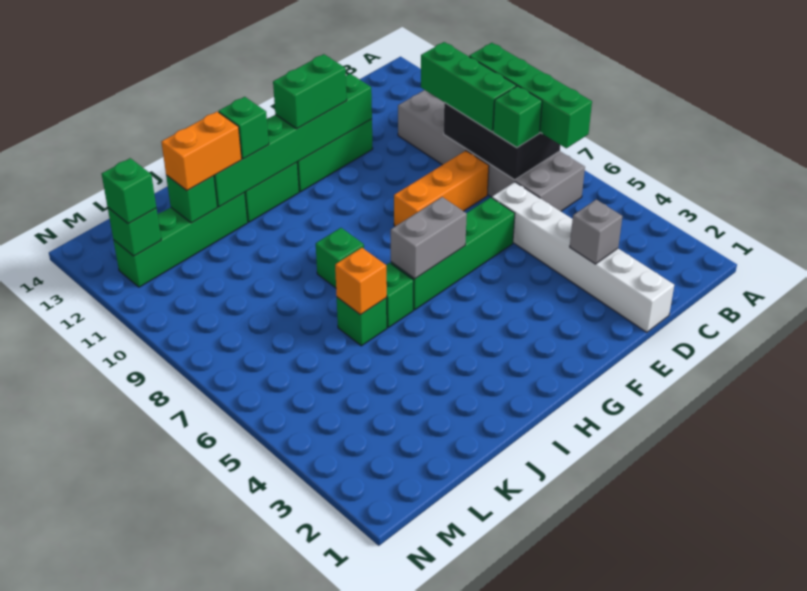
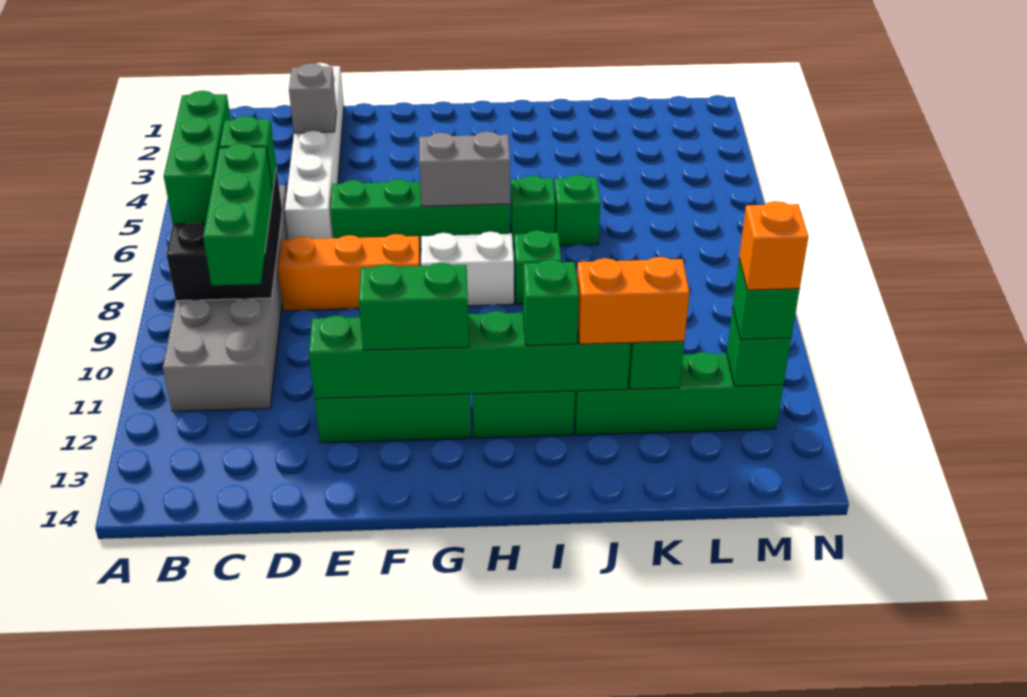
green 1x4 brick [469,43,592,148] -> green 1x3 brick [164,91,231,224]
none -> white 1x2 brick [421,232,514,306]
orange 1x1 brick [335,248,387,315] -> orange 1x1 brick moved to [739,201,808,290]

